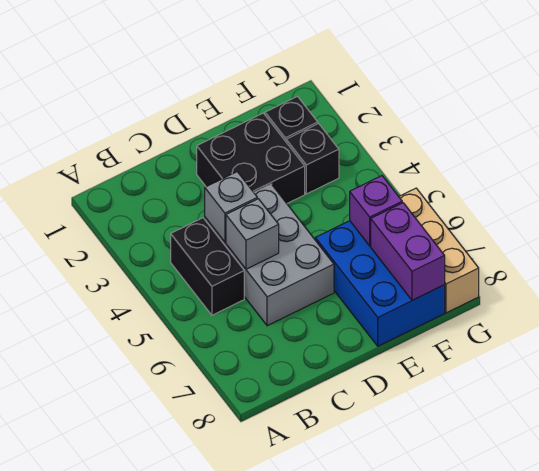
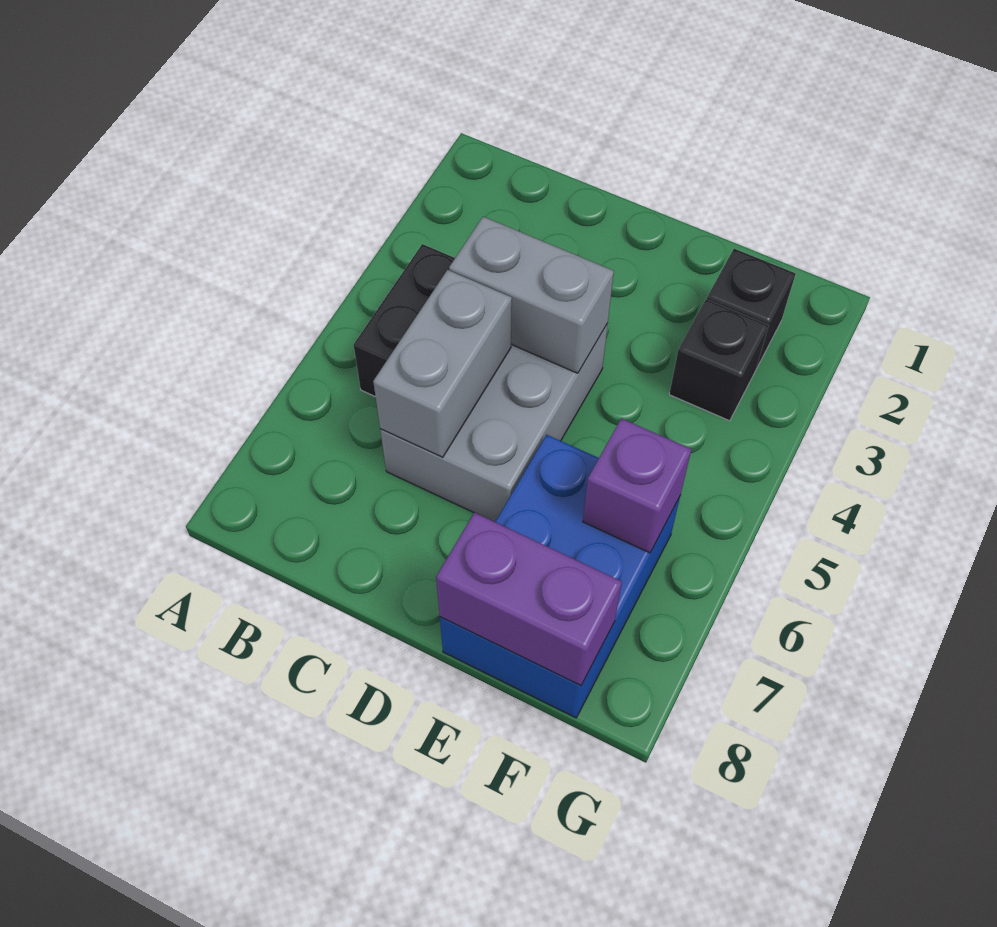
grey 1x1 brick [205,172,257,242] -> grey 1x2 brick [449,217,614,373]
grey 1x1 brick [226,199,279,269] -> grey 1x2 brick [373,270,512,457]
black 2x2 brick [197,113,305,203] -> none
purple 1x2 brick [371,203,445,300] -> purple 1x2 brick turned to [436,513,622,686]
tan 1x3 brick [399,188,479,313] -> none

